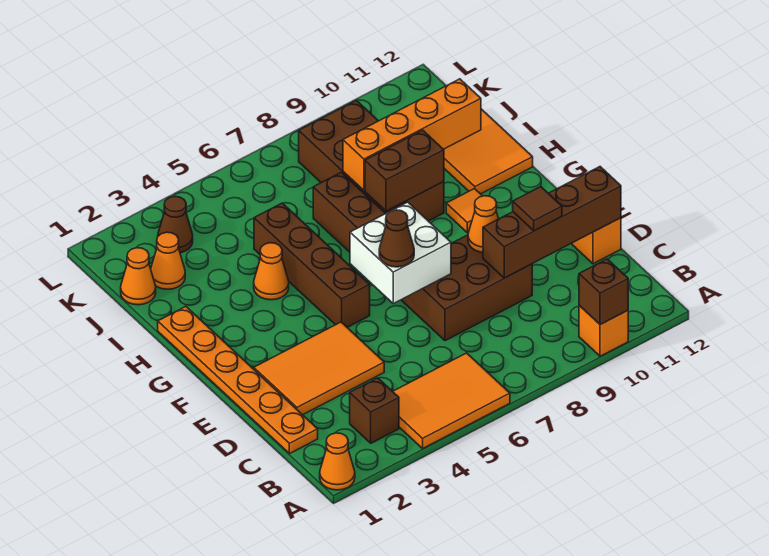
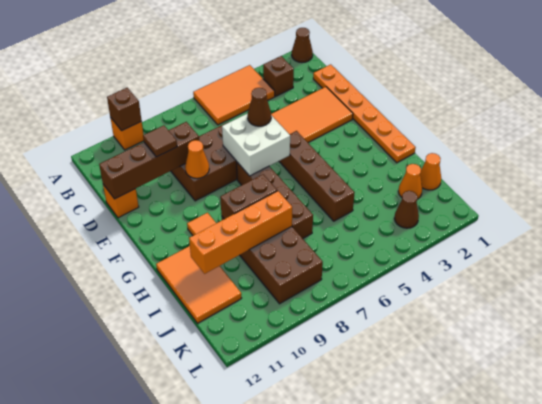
orange 1x1 cone [320,433,355,490] -> brown 1x1 cone [292,28,313,62]
orange 1x1 cone [254,243,289,300] -> none

